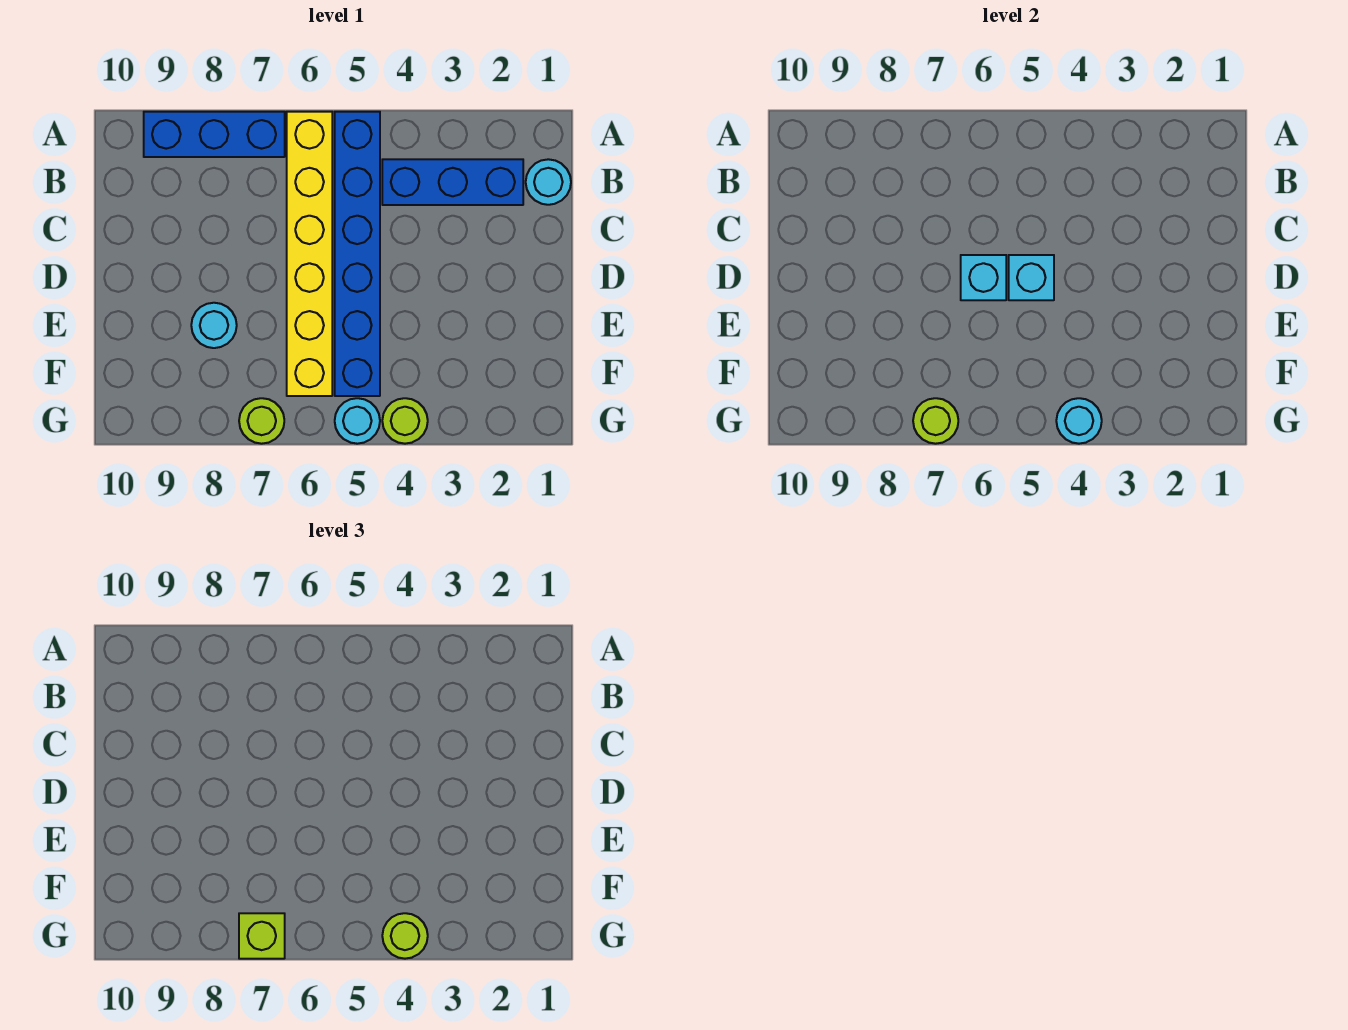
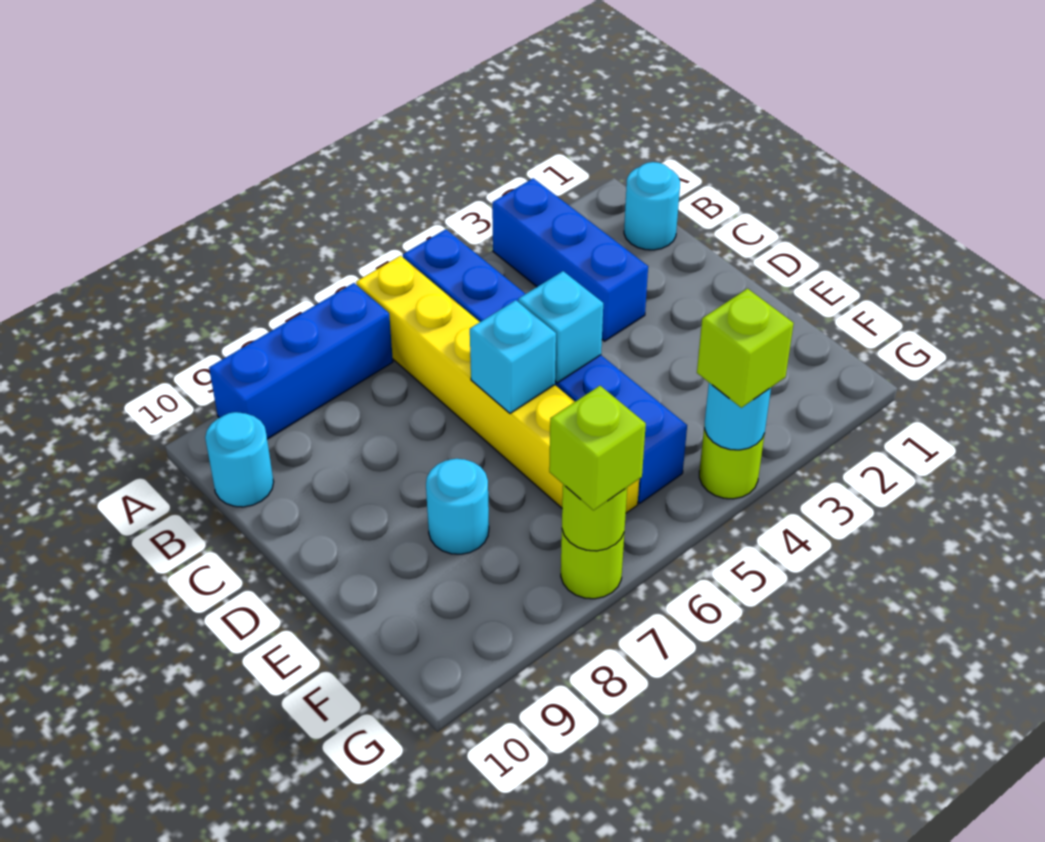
blue 1x3 brick [382,159,523,205] -> blue 1x3 brick turned to [492,178,648,341]
lime 1x1 round brick [382,913,428,959] -> lime 1x1 brick [697,289,794,408]
cyan 1x1 round brick [335,398,380,444] -> cyan 1x1 round brick moved to [205,412,274,507]

